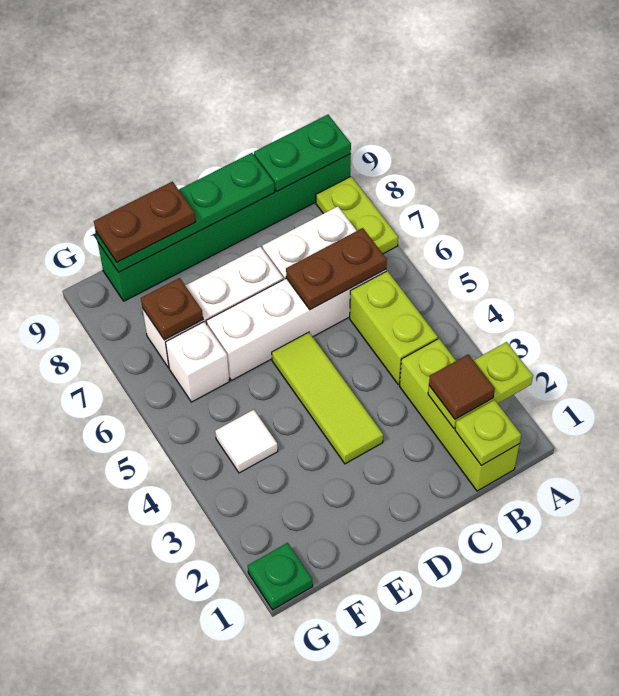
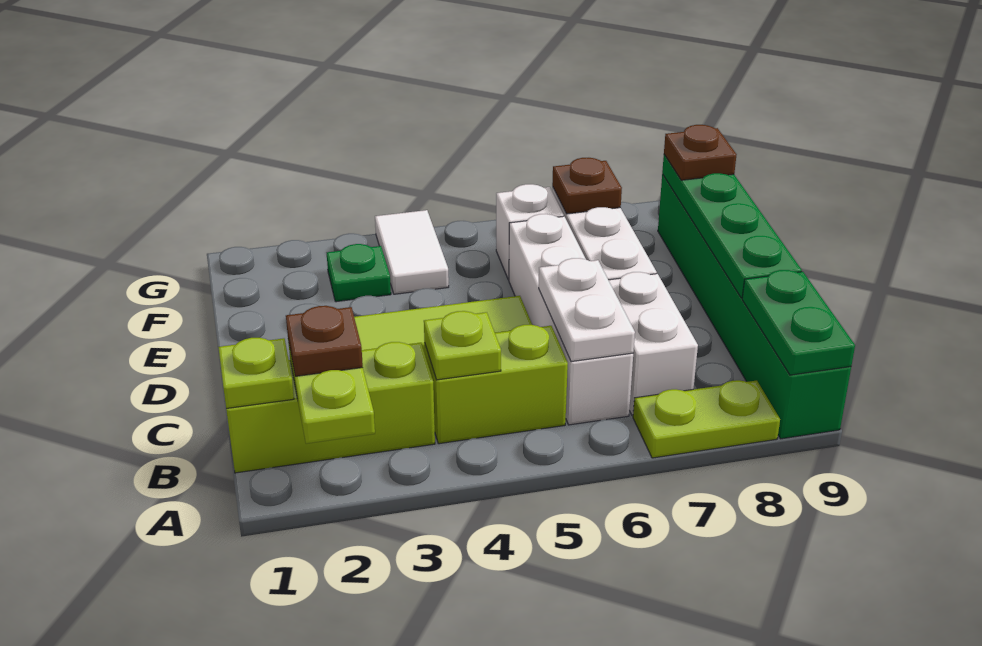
brown 1x1 tile [429,354,495,419] -> brown 1x1 plate [286,306,363,376]
none -> lime 1x1 plate [424,311,501,380]
brown 1x2 plate [286,228,387,310] -> white 1x2 plate [539,258,635,362]
brown 1x2 plate [94,182,196,262] -> brown 1x1 plate [664,125,737,180]
white 1x1 tile [215,410,278,473] -> white 1x2 tile [375,210,449,294]
green 1x1 plate [248,543,313,610] -> green 1x1 plate moved to [327,244,391,302]

